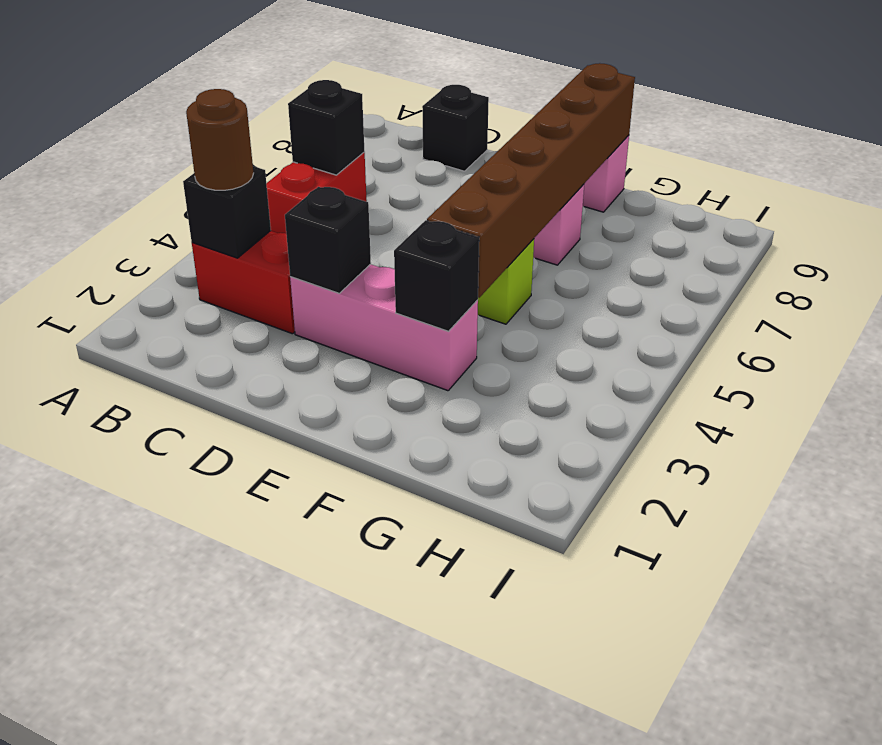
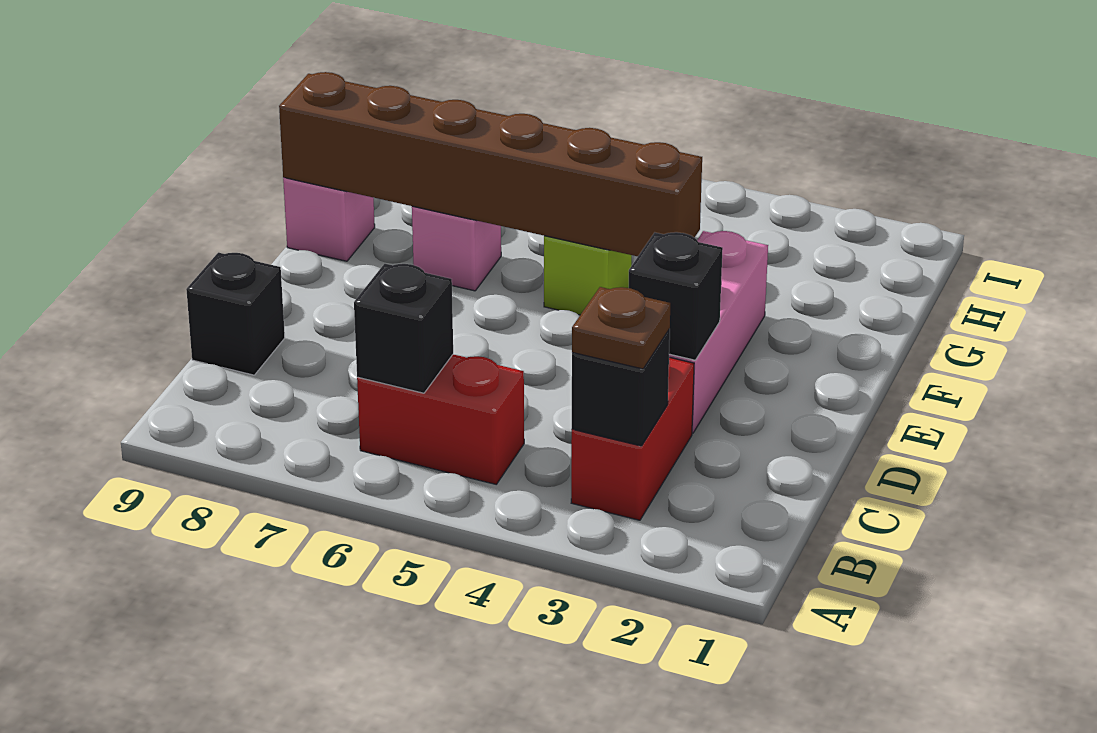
brown 1x1 round brick [186,89,253,190] -> brown 1x1 plate [572,287,670,369]
black 1x1 brick [394,220,479,331] -> none

